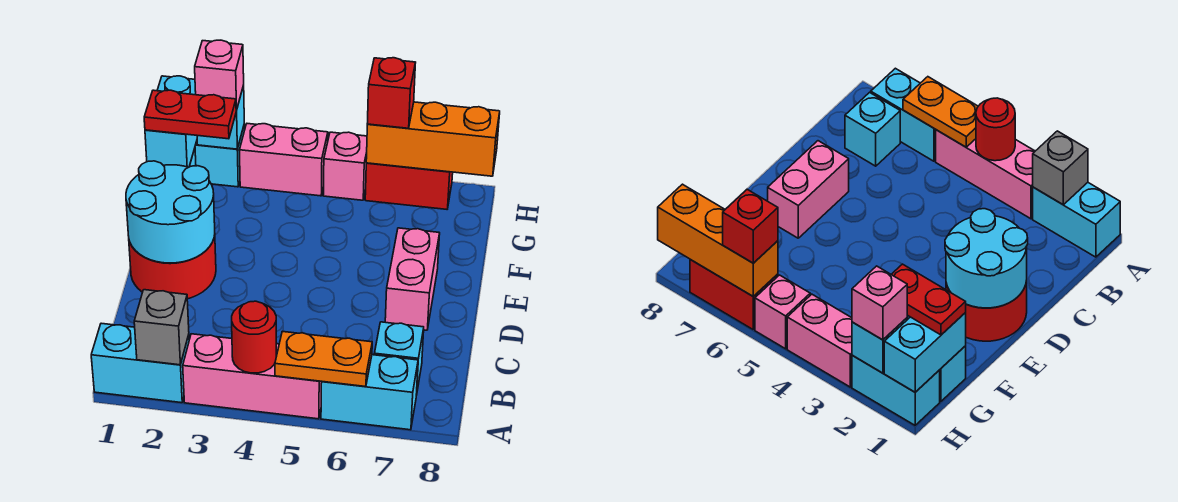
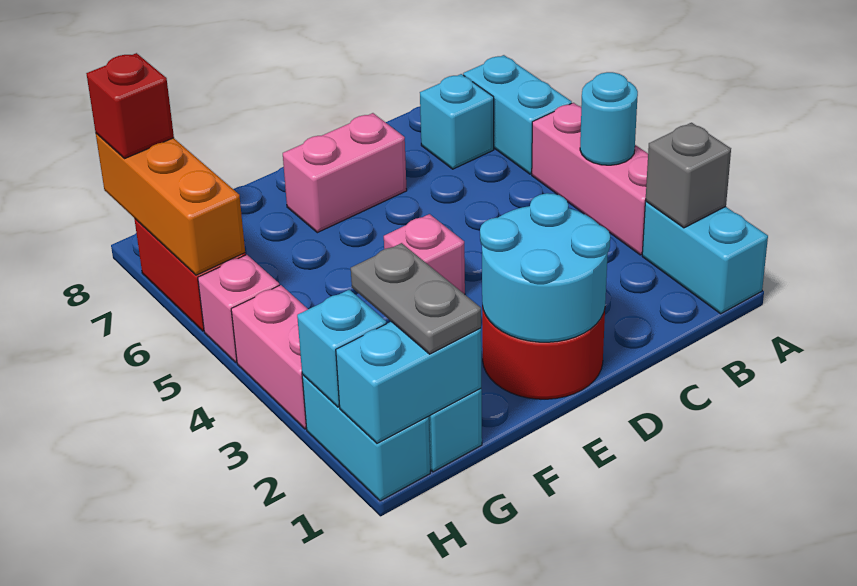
red 1x1 round brick [232,301,276,373] -> cyan 1x1 round brick [580,72,638,165]
orange 1x2 plate [275,331,372,387] -> none
red 1x2 plate [144,90,236,139] -> grey 1x2 plate [351,243,481,354]
pink 1x1 brick [195,40,244,110] -> pink 1x1 brick moved to [384,214,465,294]
red 1x1 brick [367,58,416,128] -> red 1x1 brick moved to [86,53,174,159]

